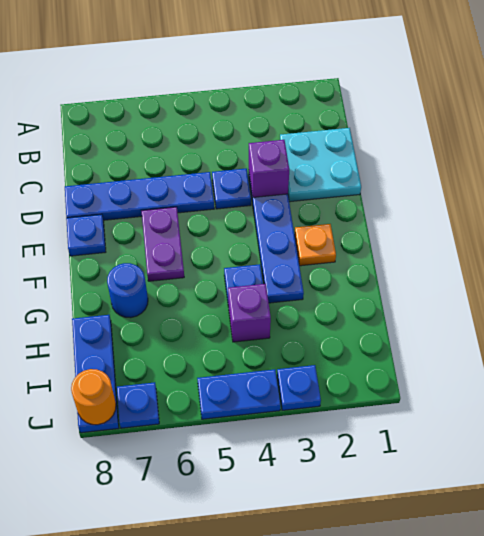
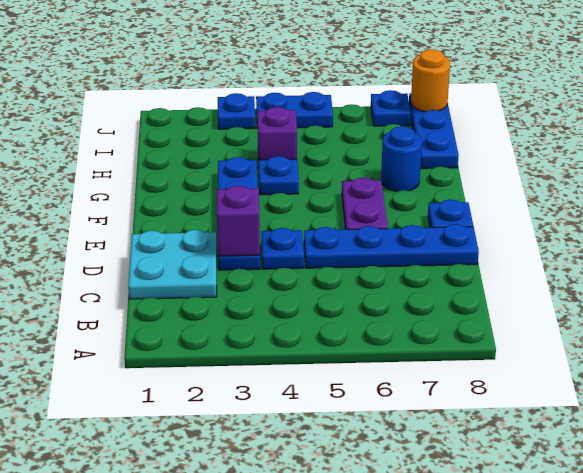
orange 1x1 plate [295,224,336,266] -> none

